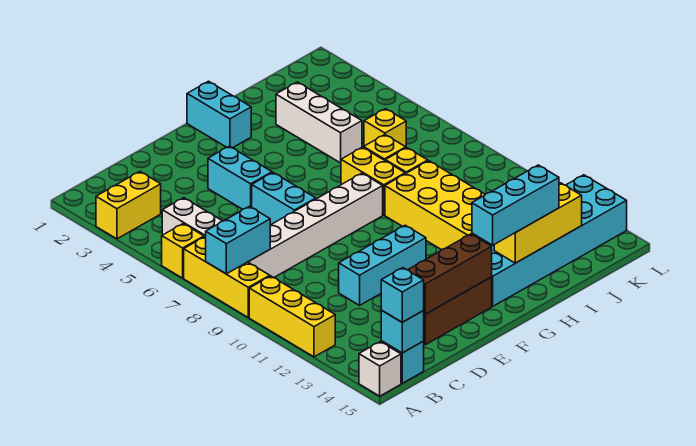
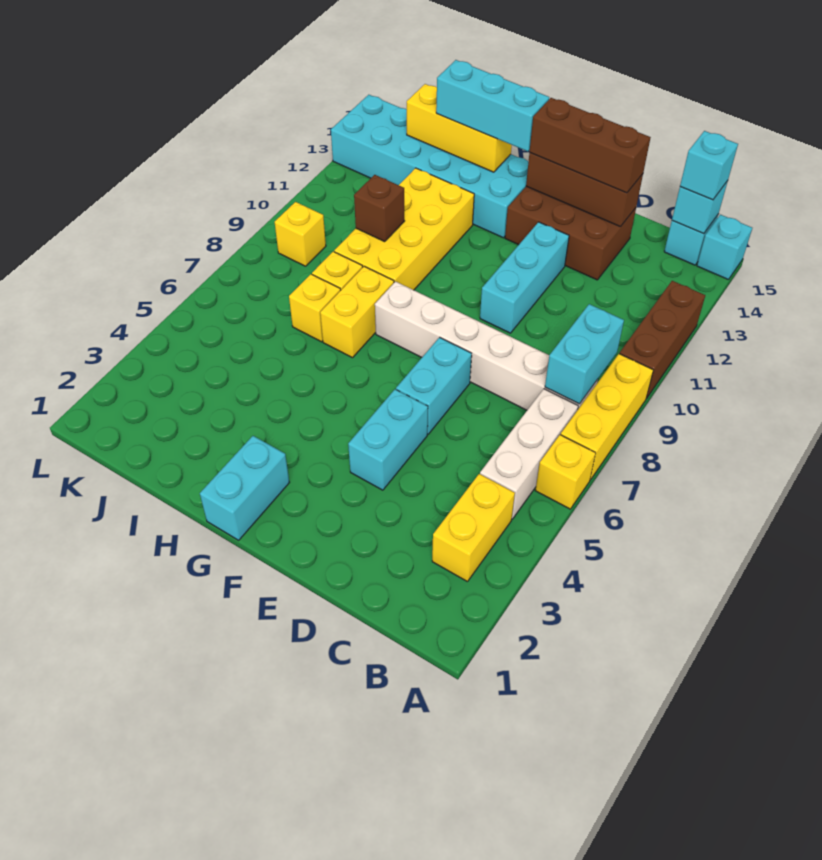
yellow 1x2 brick [96,172,161,239] -> yellow 1x2 brick turned to [432,474,515,582]
cyan 1x2 brick [206,206,270,274] -> cyan 1x2 brick turned to [545,304,624,404]
yellow 1x3 brick [249,276,335,357] -> brown 1x3 brick [619,281,705,398]
white 1x1 brick [359,342,401,396] -> cyan 1x1 brick [697,214,752,280]
cyan 1x3 brick [339,225,426,305] -> cyan 1x3 brick turned to [480,222,569,333]
none -> brown 1x3 brick [530,98,651,193]
white 1x3 brick [276,82,362,163] -> none
none -> brown 1x1 brick [354,175,404,242]
yellow 1x1 brick [364,109,406,147] -> yellow 1x1 brick moved to [275,202,326,266]

